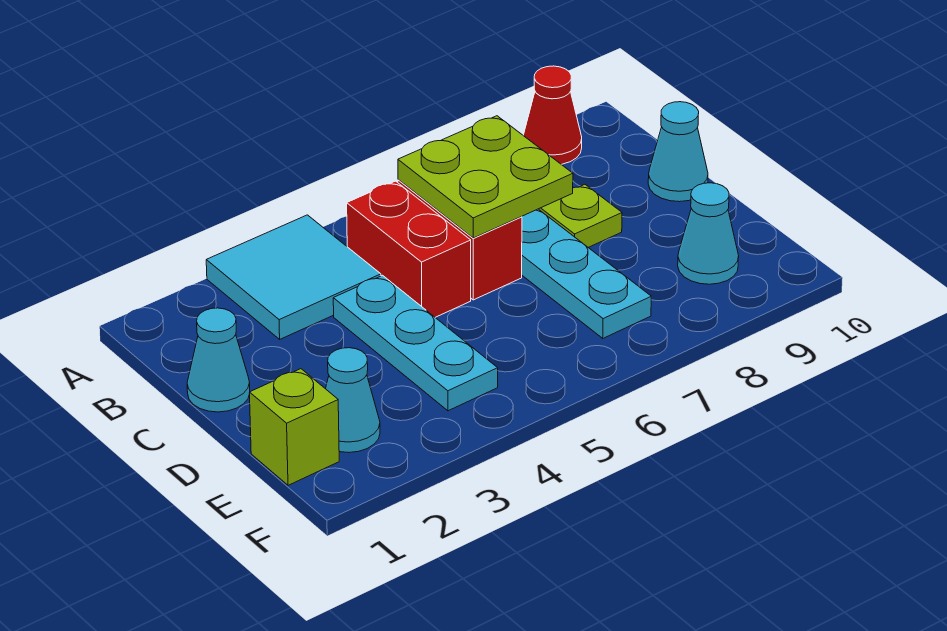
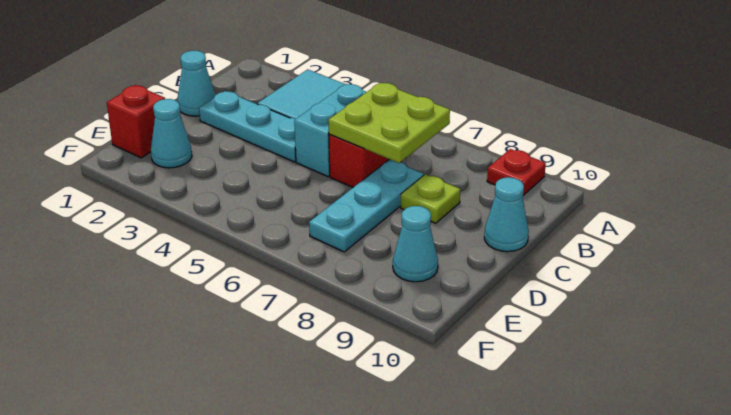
red 1x1 cone [523,66,582,164] -> red 1x1 plate [487,149,546,195]
red 1x2 brick [347,181,471,318] -> cyan 1x2 brick [294,84,366,176]
cyan 1x3 plate [333,275,498,411] -> cyan 1x3 plate turned to [199,91,296,162]
lime 1x1 brick [249,369,339,485] -> red 1x1 brick [107,85,165,158]

